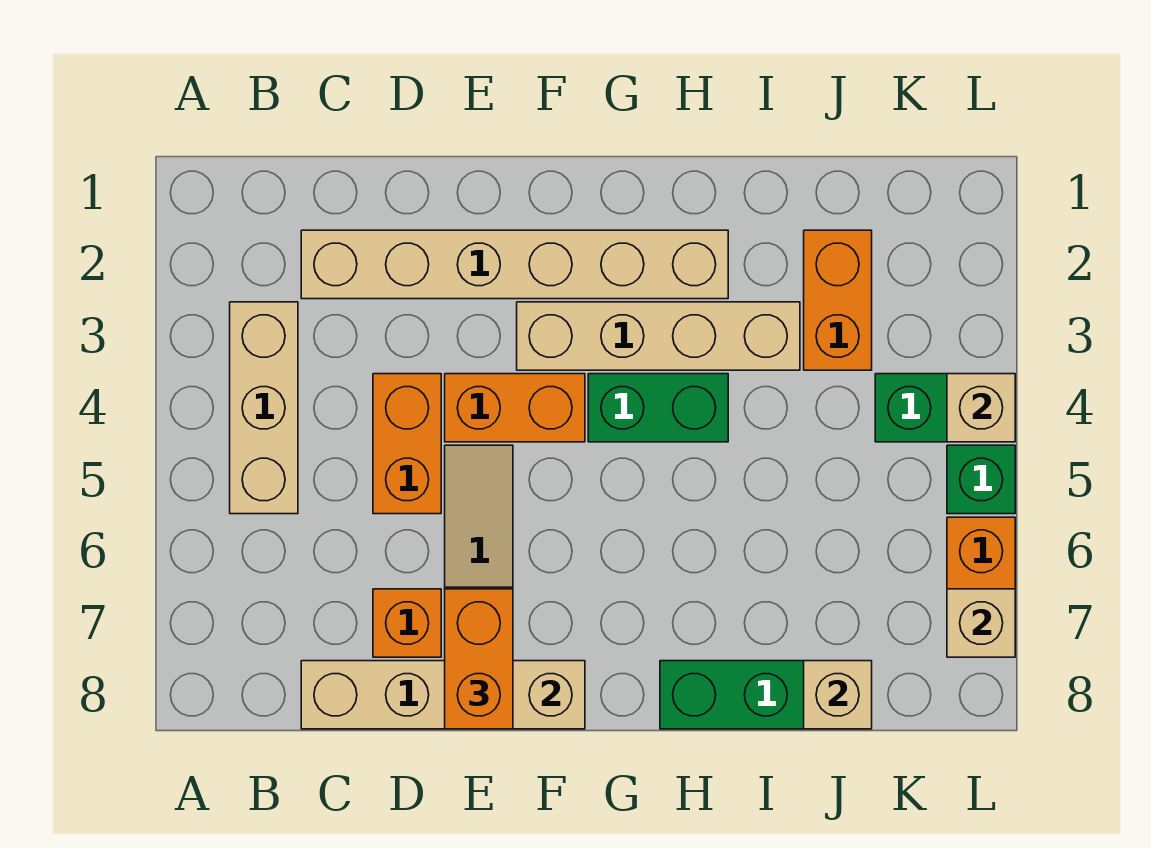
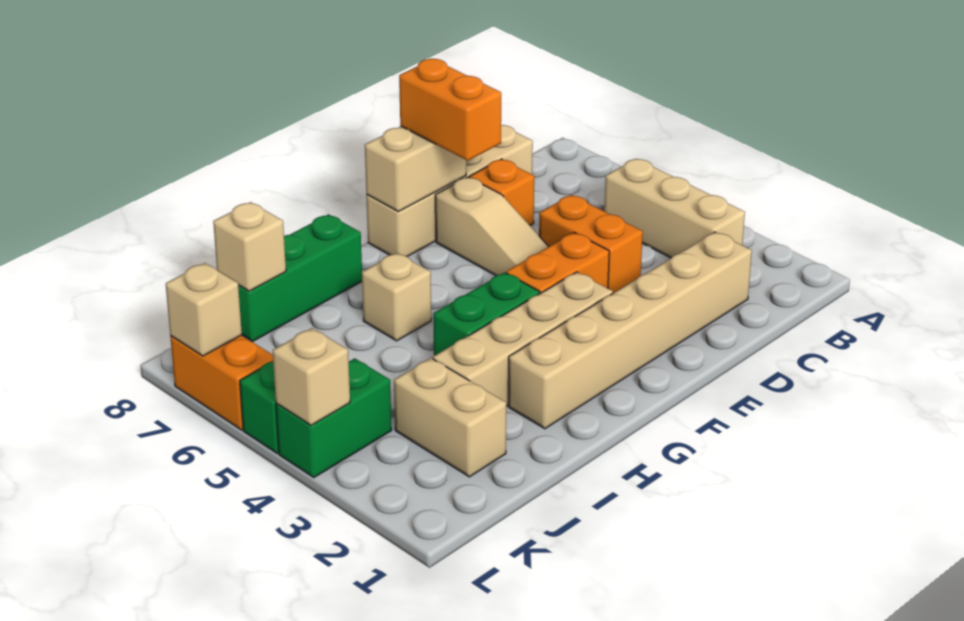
none -> tan 1x1 brick [362,253,431,341]
orange 1x2 brick [804,230,872,370] -> tan 1x2 brick [394,358,506,477]

